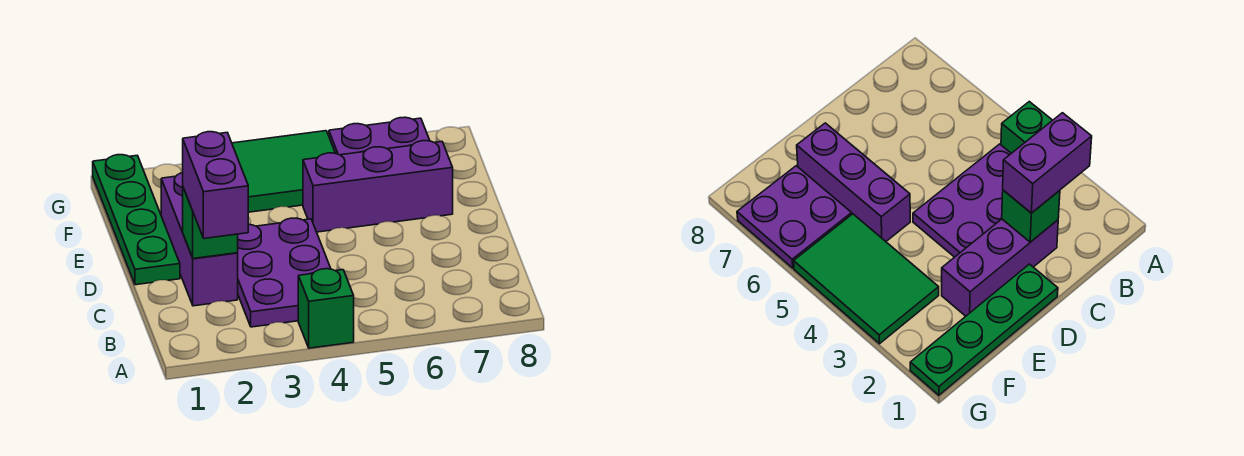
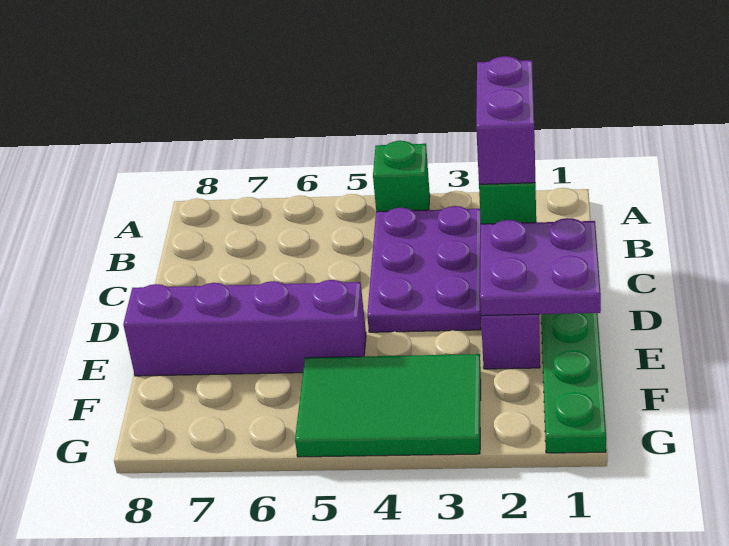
purple 1x3 brick [303,141,453,232] -> purple 1x4 brick [123,280,366,376]
purple 2x2 plate [329,117,430,155] -> purple 2x2 plate moved to [480,218,601,316]

